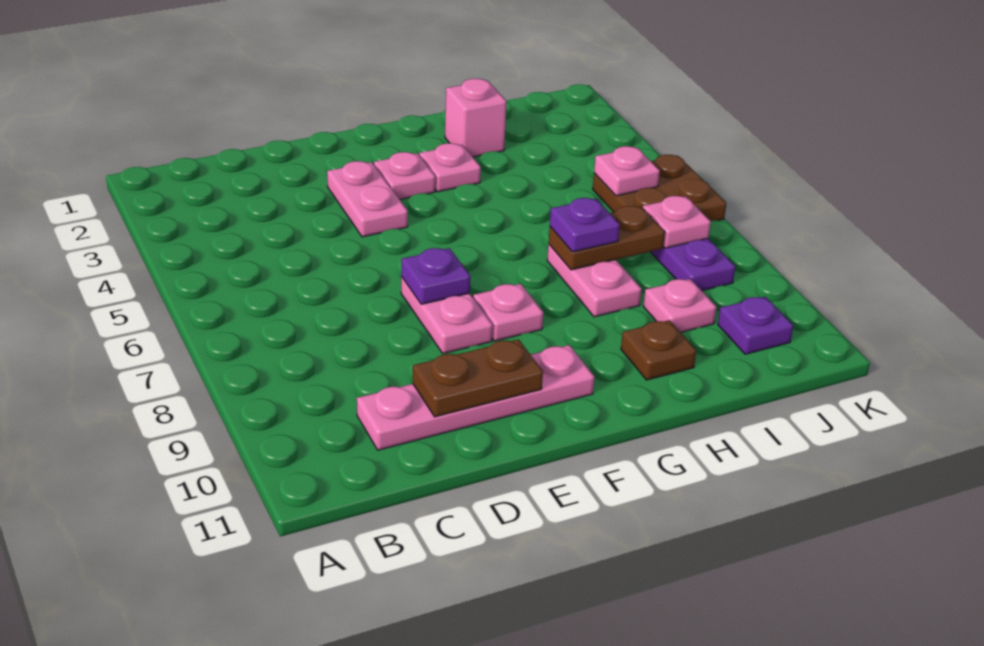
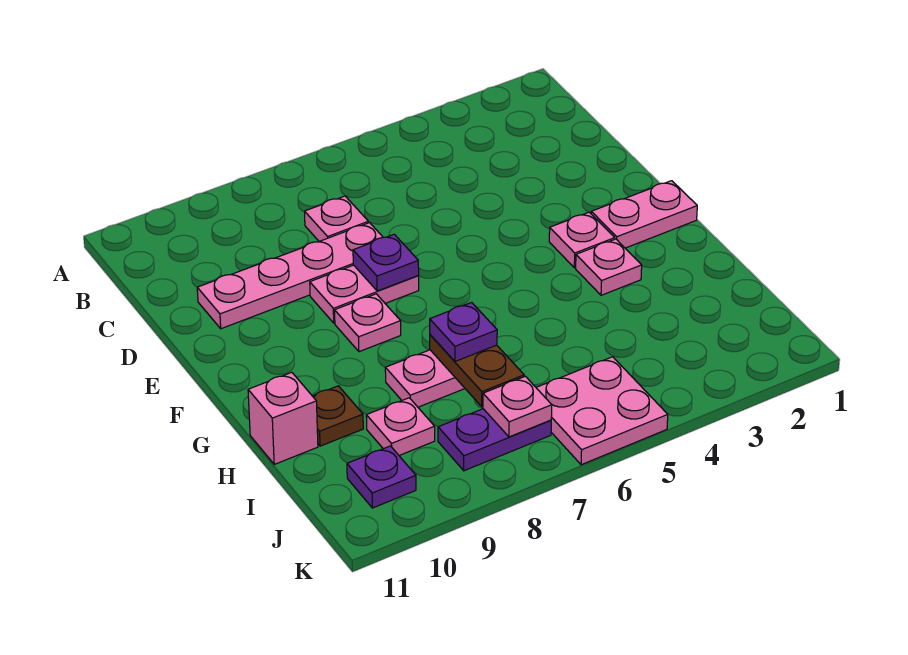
pink 1x4 plate [357,345,594,450] -> pink 1x4 plate turned to [197,223,383,329]
brown 1x2 plate [413,339,543,417] -> none
pink 1x2 plate [327,161,408,237] -> pink 1x2 plate moved to [591,181,697,248]
pink 1x1 brick [445,79,507,157] -> pink 1x1 brick moved to [248,372,318,464]
brown 2x2 plate [593,155,726,221] -> pink 2x2 plate [536,357,668,465]
pink 1x1 plate [594,146,660,196] -> pink 1x1 plate moved to [305,196,368,241]

